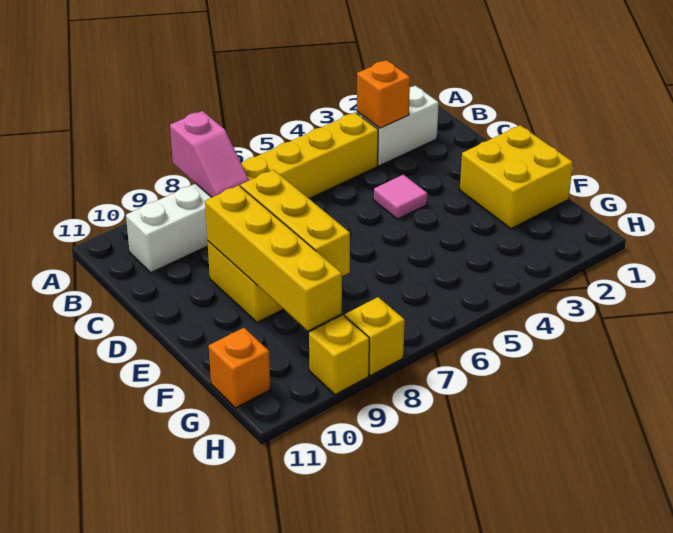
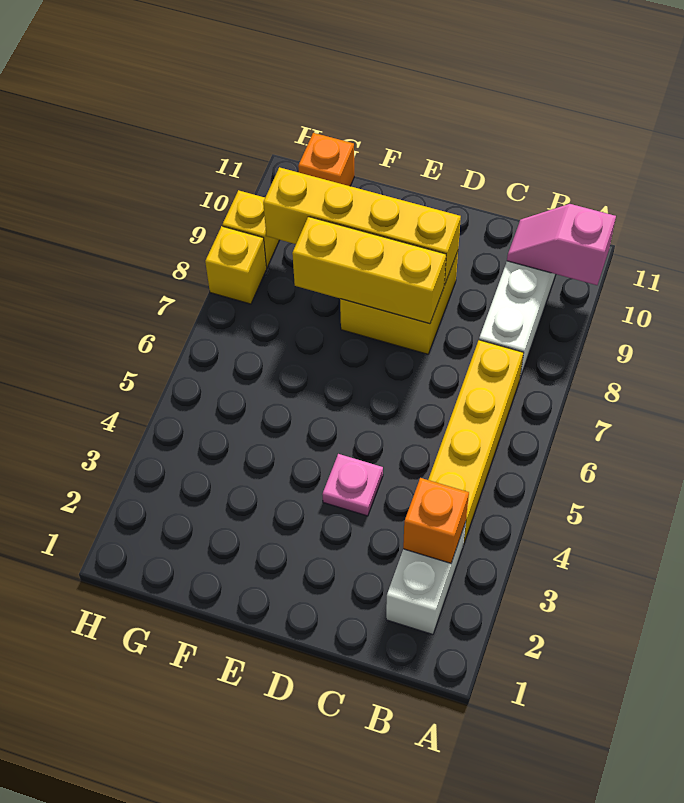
pink 1x2 slope [170,111,249,197] -> pink 1x2 slope moved to [507,204,616,285]
pink 1x1 tile [374,175,427,219] -> pink 1x1 plate [322,454,383,516]
yellow 2x2 brick [460,125,573,229] -> none

